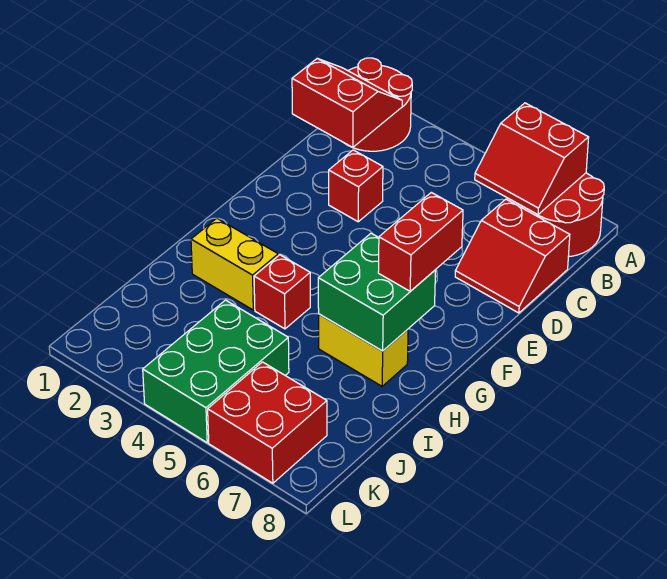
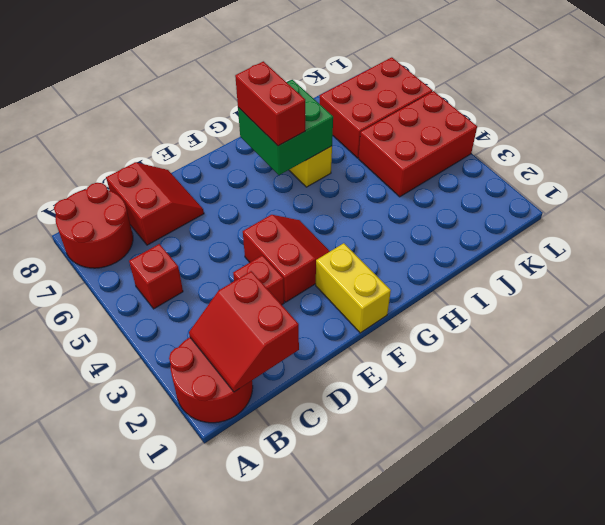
red 2x2 slope [475,103,589,215] -> red 2x2 slope moved to [243,215,330,302]
red 1x2 brick [378,192,463,291] -> red 1x2 brick turned to [235,61,305,146]
yellow 1x2 brick [191,218,278,310] -> yellow 1x2 brick moved to [316,243,391,333]
red 1x1 brick [254,255,310,329] -> red 1x1 brick moved to [129,244,183,309]
green 2x3 brick [143,300,289,443] -> red 2x3 brick [359,91,477,197]
red 2x2 brick [208,362,327,483] -> red 2x3 brick [319,57,433,158]

